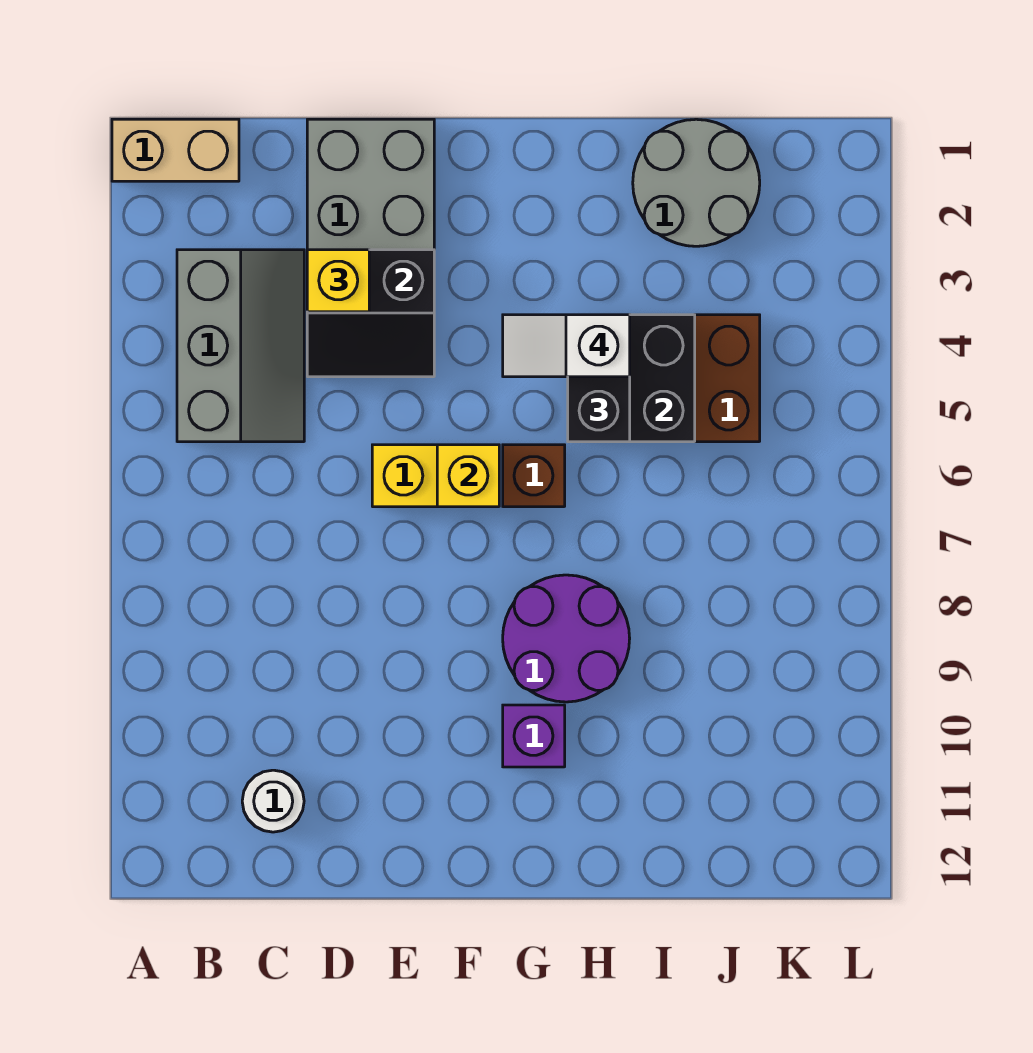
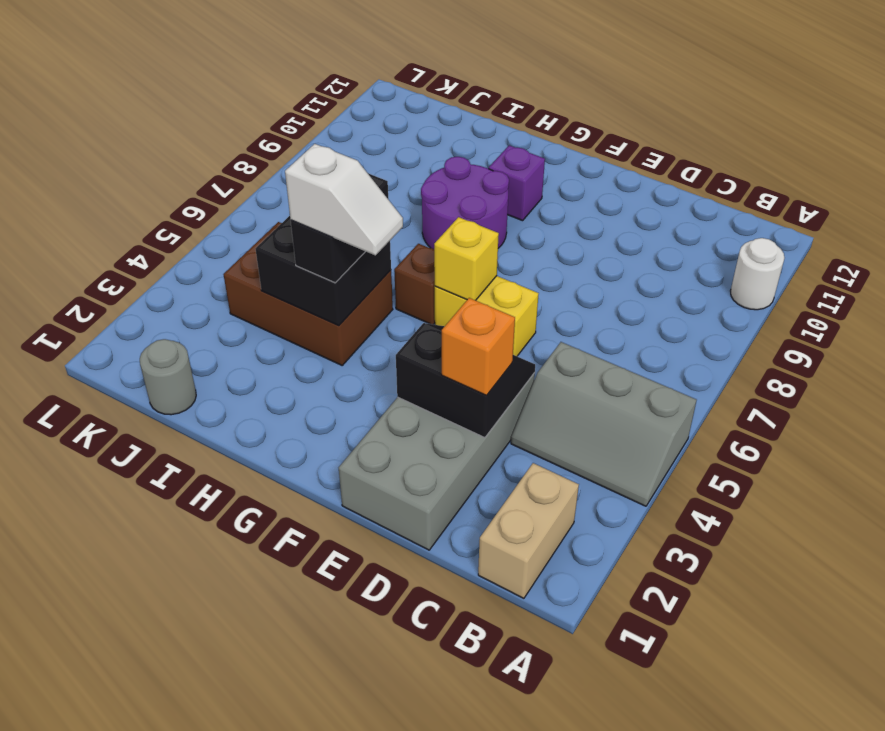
tan 1x2 brick [112,119,239,181] -> tan 1x2 brick turned to [478,463,579,598]
grey 2x3 slope [177,250,304,442] -> grey 2x3 slope turned to [511,342,696,506]
white 1x1 round brick [242,770,304,832] -> white 1x1 round brick moved to [731,238,784,310]
yellow 1x1 brick [307,250,369,312] -> orange 1x1 brick [442,298,515,395]
grey 2x2 round brick [633,119,760,246] -> grey 1x1 round brick [140,339,196,415]

